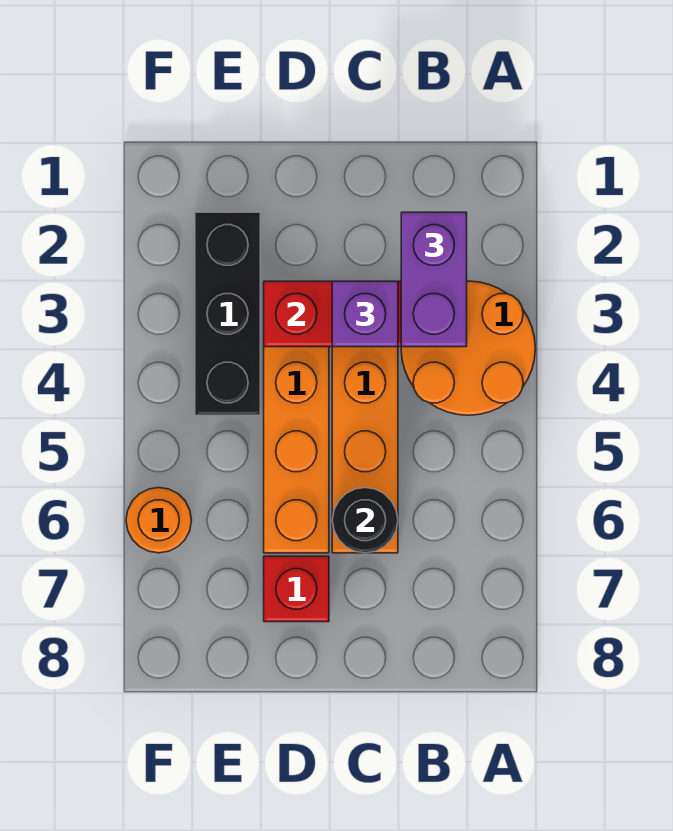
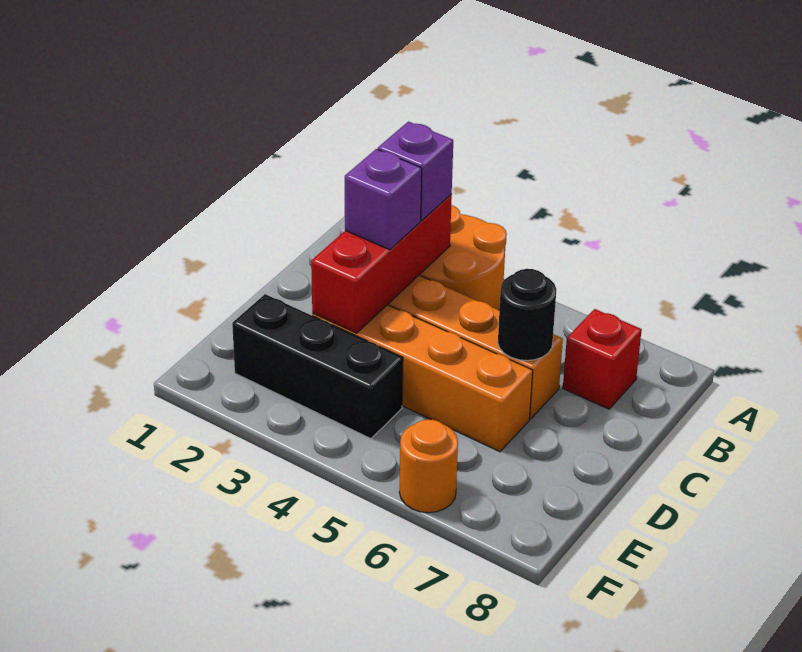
purple 1x2 brick [401,212,467,347] -> purple 1x1 brick [378,122,453,220]
red 1x1 brick [264,556,329,622] -> red 1x1 brick moved to [563,309,642,409]

